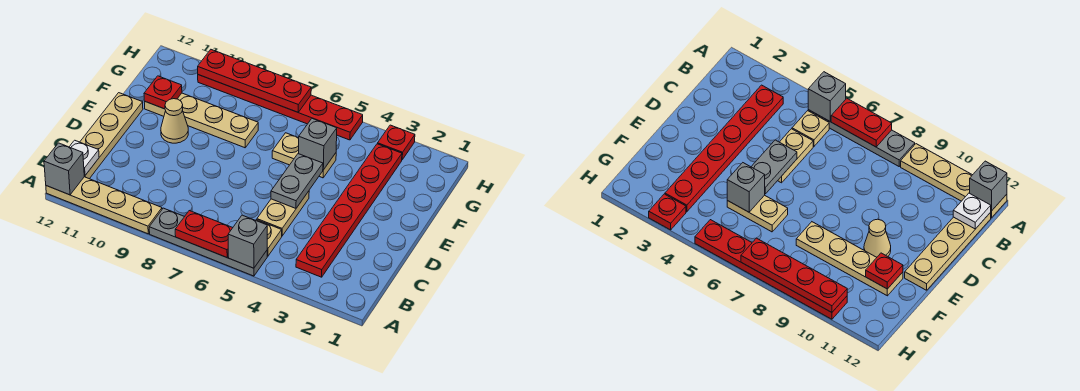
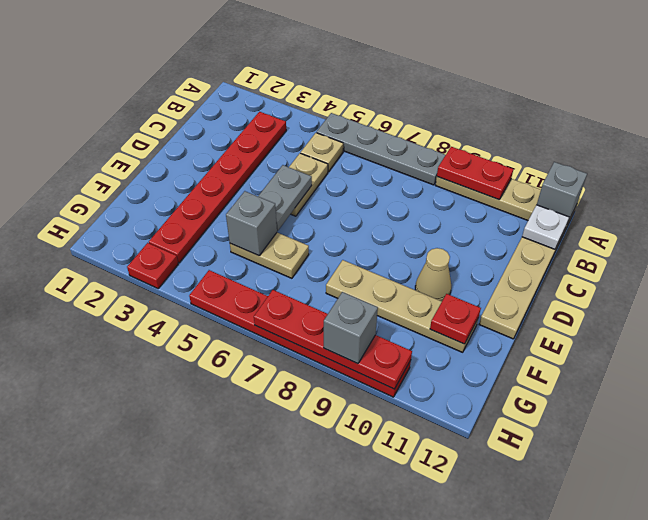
grey 1x1 brick [228,215,267,268] -> grey 1x1 brick moved to [324,292,378,364]
red 1x2 plate [175,211,232,257] -> red 1x2 plate moved to [437,147,513,200]

